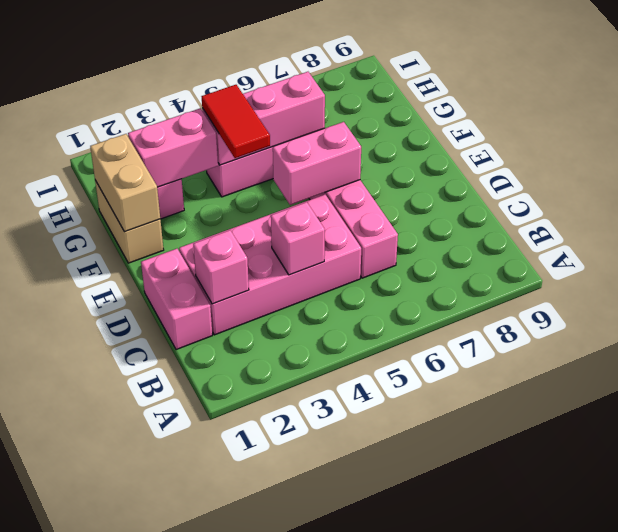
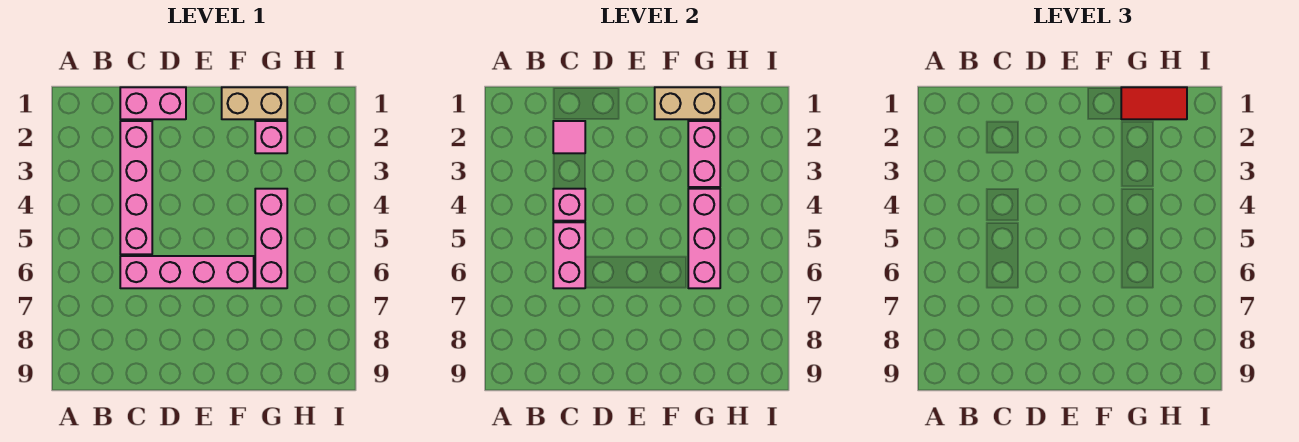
pink 2x4 brick [179,195,361,335] -> pink 1x4 brick [120,121,152,254]
pink 1x1 brick [193,230,249,304] -> pink 1x1 tile [553,121,585,153]
pink 1x2 brick [273,122,361,205] -> pink 1x2 brick moved to [553,222,585,288]
red 1x2 tile [202,85,270,158] -> red 1x2 tile moved to [1121,87,1187,119]

